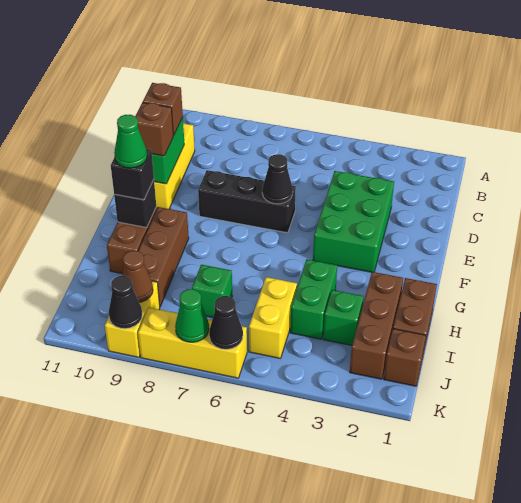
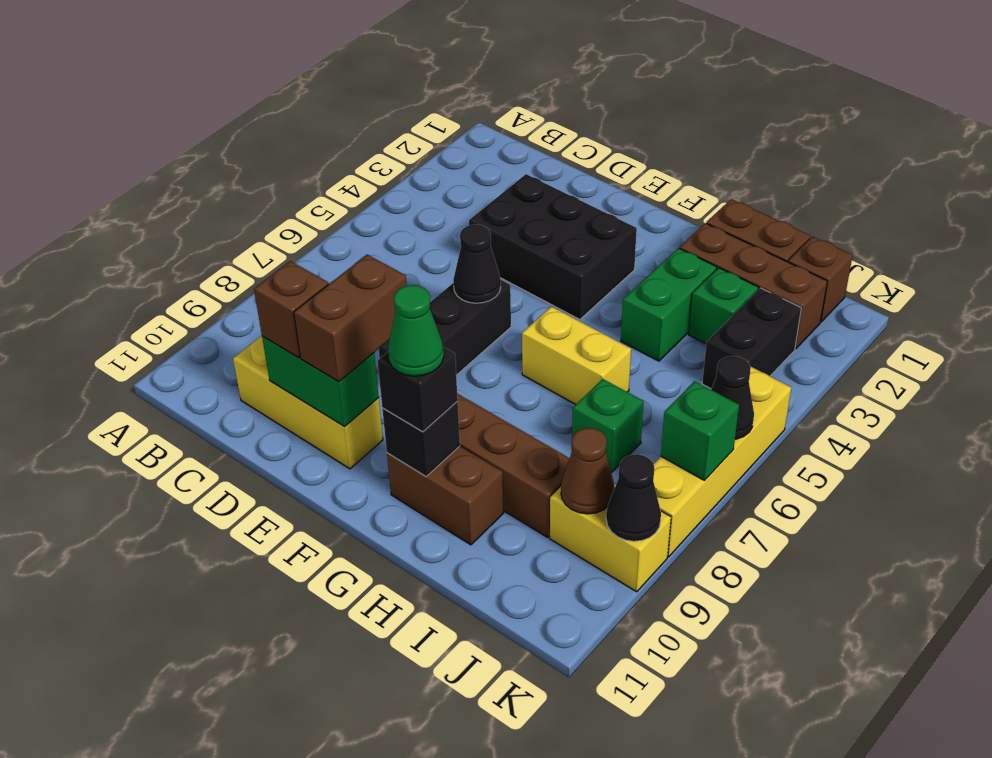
green 2x3 brick [313,171,394,272] -> black 2x3 brick [469,174,637,320]
brown 1x1 brick [135,103,173,156] -> brown 1x2 brick [294,255,407,382]
green 1x2 brick [290,259,337,339] -> green 1x2 brick turned to [621,248,717,361]
yellow 1x2 brick [249,277,297,358] -> yellow 1x2 brick moved to [522,307,631,405]
none -> black 1x2 brick [702,288,801,389]
yellow 1x3 brick [138,307,247,378] -> yellow 1x4 brick [653,367,791,557]
green 1x1 cone [175,289,209,342] -> green 1x1 brick [661,381,739,480]

